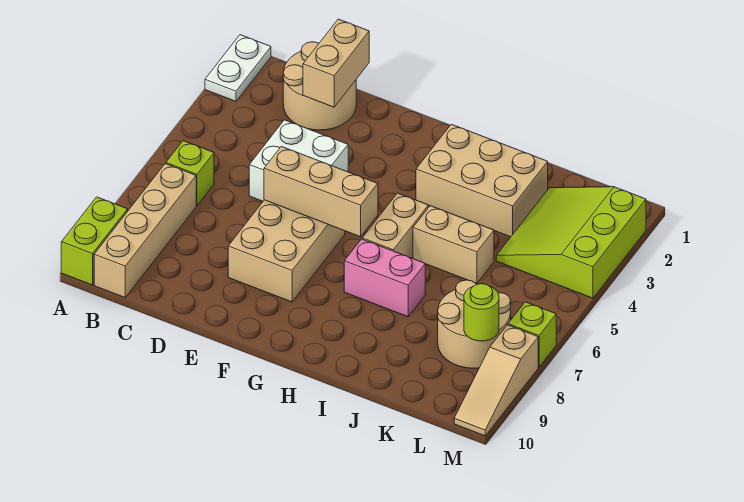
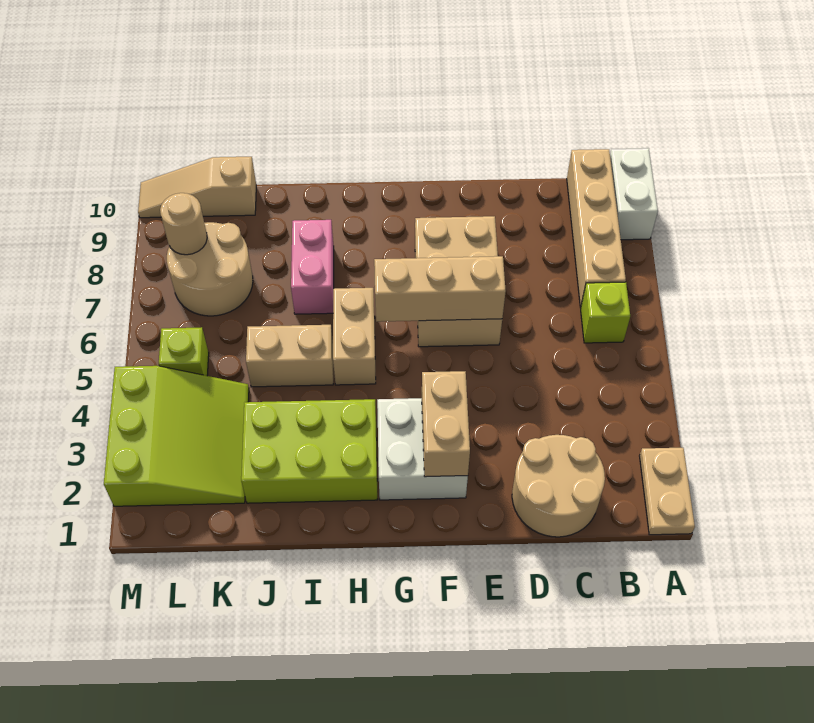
white 1x2 plate [205,35,271,101] -> tan 1x2 plate [640,448,695,535]
lime 1x2 brick [61,197,128,285] -> white 1x2 brick [610,148,658,240]
tan 1x2 brick [303,19,369,107] -> tan 1x2 brick moved to [422,371,470,477]
white 2x2 brick [249,120,348,201] -> white 2x2 brick moved to [377,398,468,500]
tan 2x3 brick [416,124,548,237] -> lime 2x3 brick [241,399,378,503]
pink 1x2 brick [344,239,425,317] -> pink 1x2 brick turned to [291,220,334,314]
lime 1x1 round brick [464,284,499,341] -> tan 1x1 round brick [160,193,207,255]
lime 1x1 brick [508,302,556,367] -> lime 1x1 brick moved to [159,327,209,376]
tan 1x3 slope [454,325,538,436] -> tan 1x3 slope turned to [138,157,256,218]

